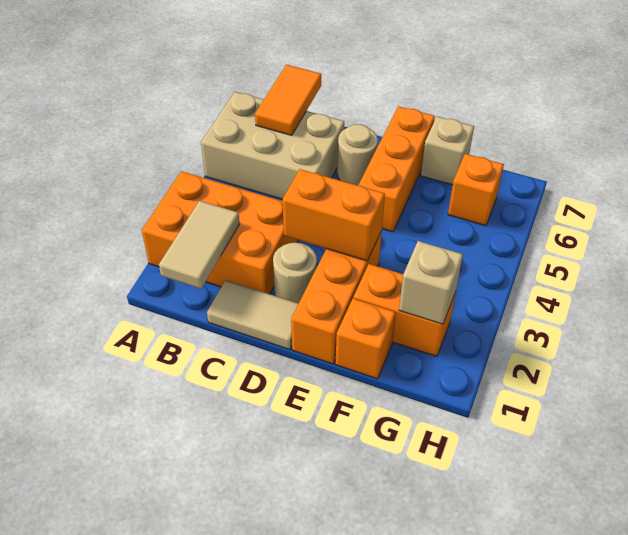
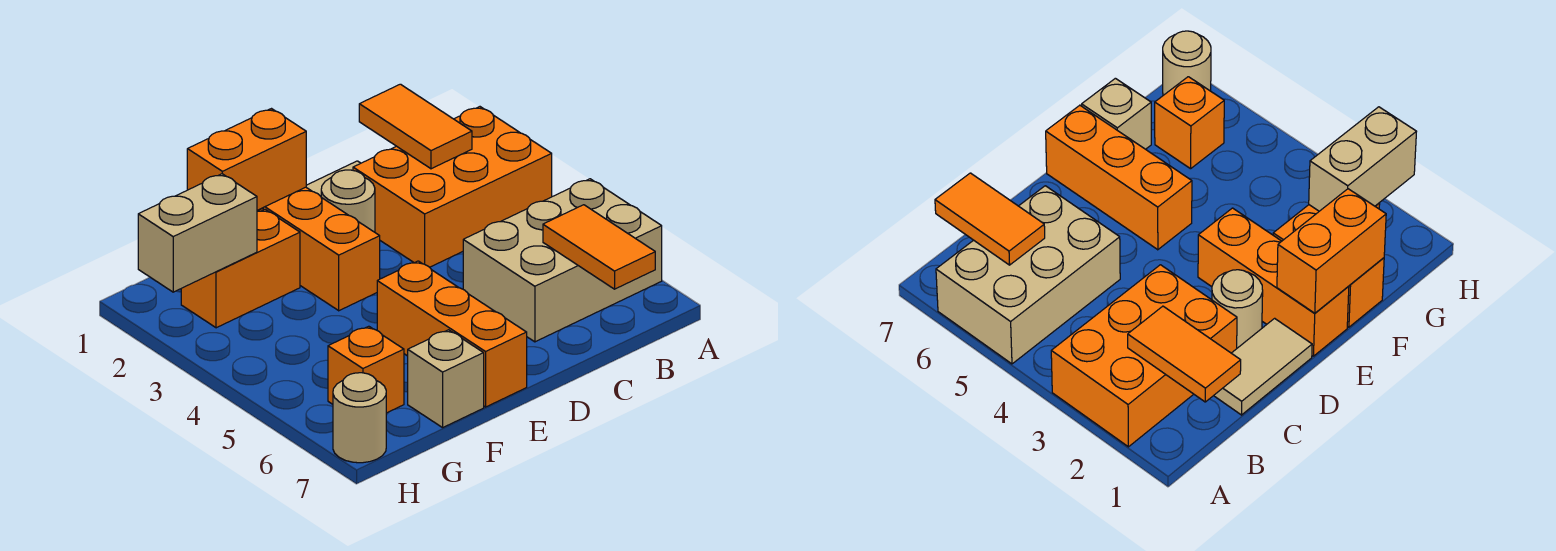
tan 1x2 tile [159,201,240,289] -> orange 1x2 tile [359,84,472,169]
orange 1x2 brick [283,169,385,261] -> orange 1x2 brick moved to [187,109,306,210]
tan 1x1 round brick [337,124,378,185] -> tan 1x1 round brick moved to [333,373,386,463]
tan 1x1 brick [399,241,463,324] -> tan 1x2 brick [138,174,257,292]

